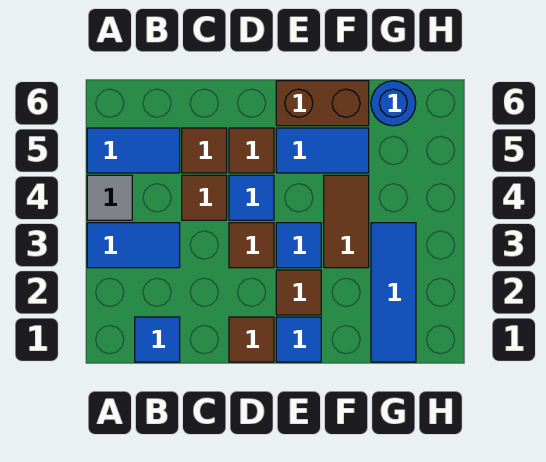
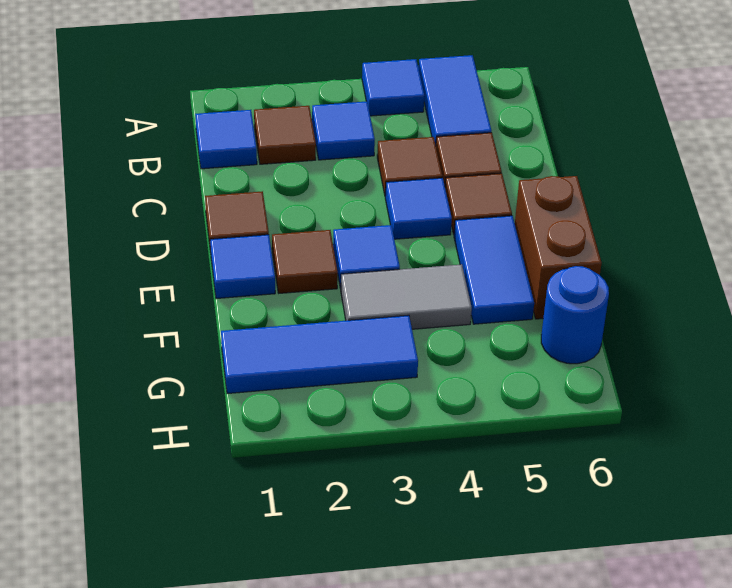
blue 1x2 tile [87,223,180,268] -> blue 1x1 tile [312,101,375,160]
grey 1x1 tile [87,175,132,220] -> blue 1x1 tile [362,59,425,116]
brown 1x1 tile [229,223,274,268] -> brown 1x1 tile moved to [254,106,316,164]
brown 1x2 tile [324,175,369,268] -> grey 1x2 tile [341,264,472,329]

